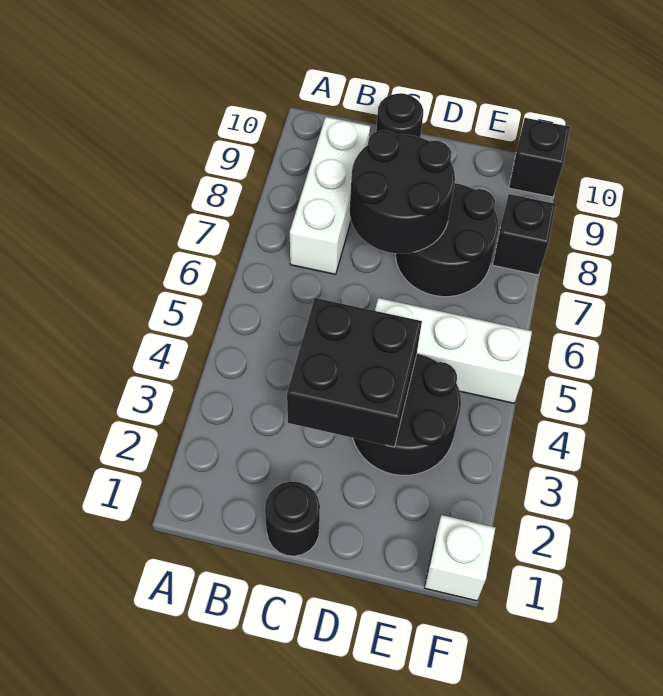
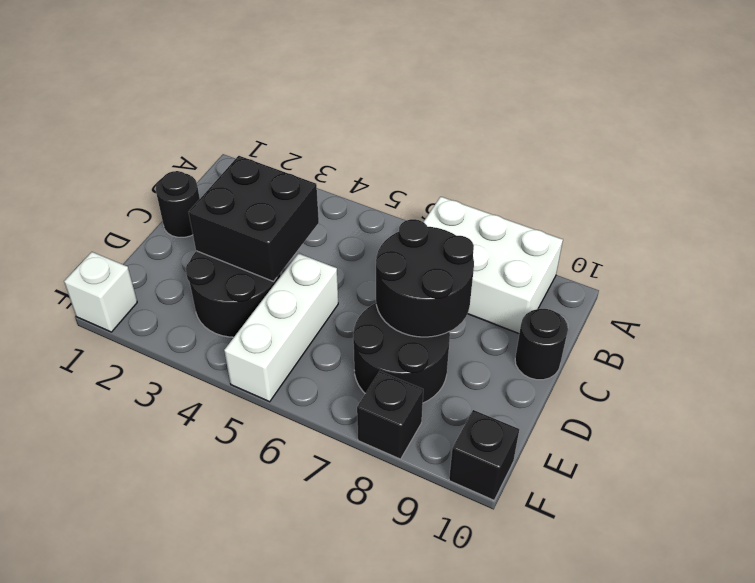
white 1x3 brick [290,117,370,274] -> white 2x3 brick [424,197,563,333]

